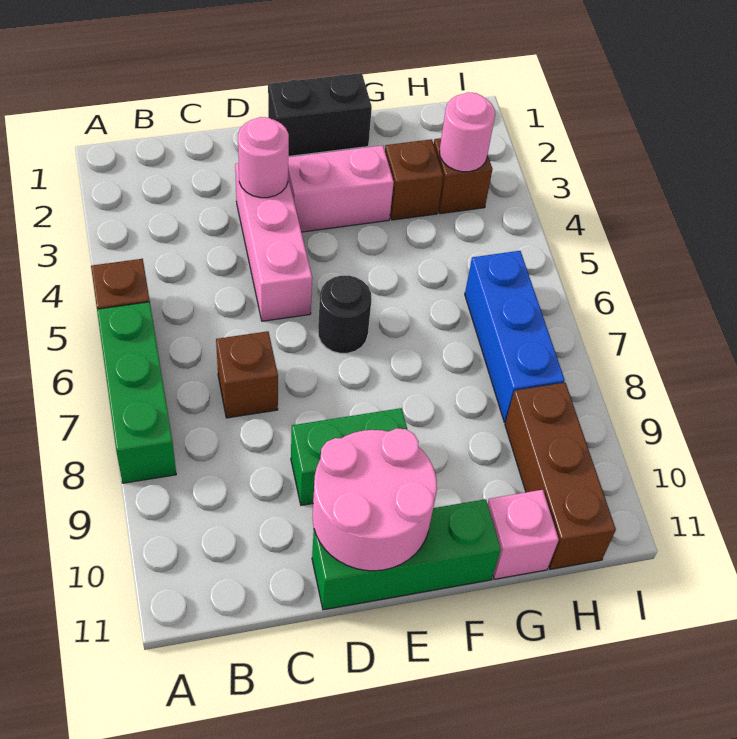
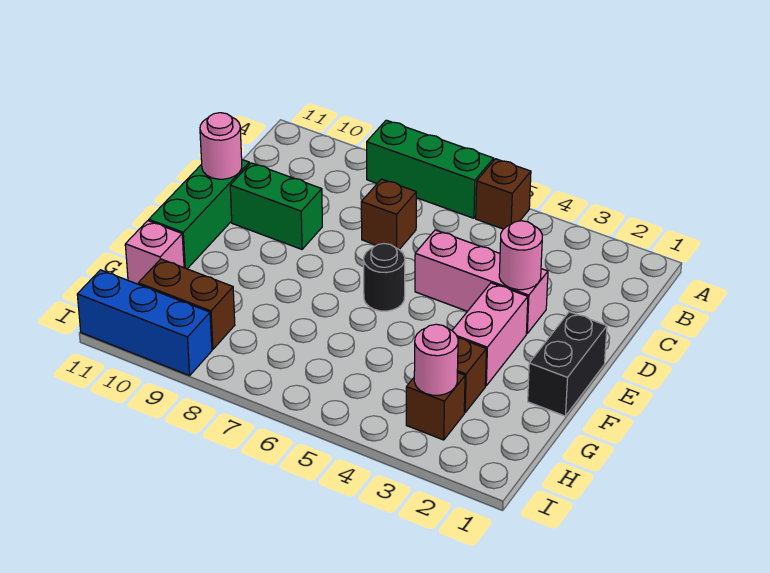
green 1x2 brick [291,408,407,505] -> green 1x2 brick turned to [230,163,322,249]
pink 2x2 round brick [313,428,437,571] -> pink 1x1 round brick [200,113,242,179]
blue 1x3 brick [465,251,565,422] -> blue 1x3 brick moved to [77,270,212,376]
brown 1x3 brick [505,383,616,569] -> brown 1x2 brick [138,259,235,349]

